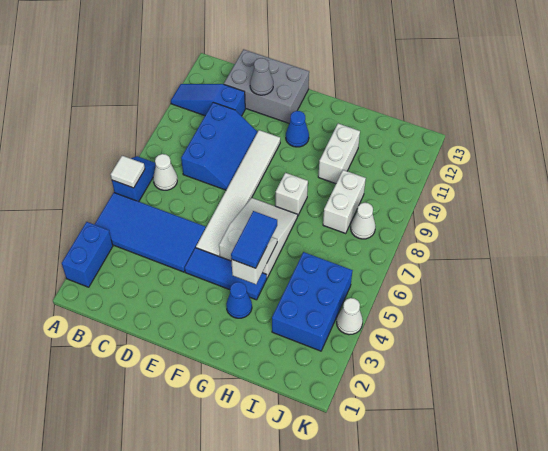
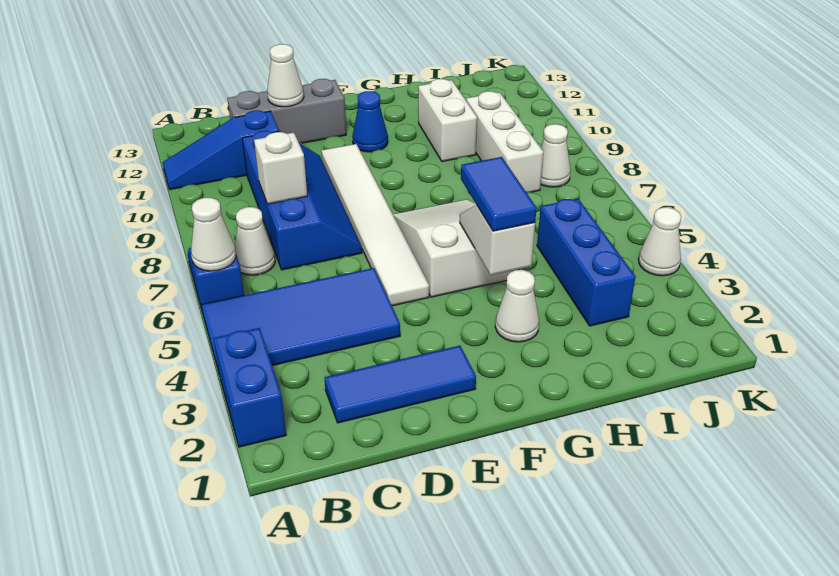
white 1x1 tile [111,156,145,188] -> white 1x1 cone [191,197,236,271]
blue 2x3 slope [181,102,257,190] -> blue 2x4 slope [242,131,362,270]
grey 2x3 brick [224,49,309,123] -> grey 1x3 brick [227,79,346,143]
grey 1x1 cone [250,58,273,95] -> white 1x1 cone [267,44,304,107]
blue 1x3 tile [185,248,267,300] -> blue 1x3 tile moved to [324,346,476,423]
blue 1x1 cone [226,282,252,318] -> white 1x1 cone [495,270,539,342]
white 1x1 brick [275,173,308,215] -> white 1x1 brick moved to [254,132,307,204]
blue 2x3 brick [272,252,353,351] -> blue 1x3 brick [537,199,636,326]
white 1x2 brick [323,170,366,233] -> white 1x3 brick [466,91,543,193]

